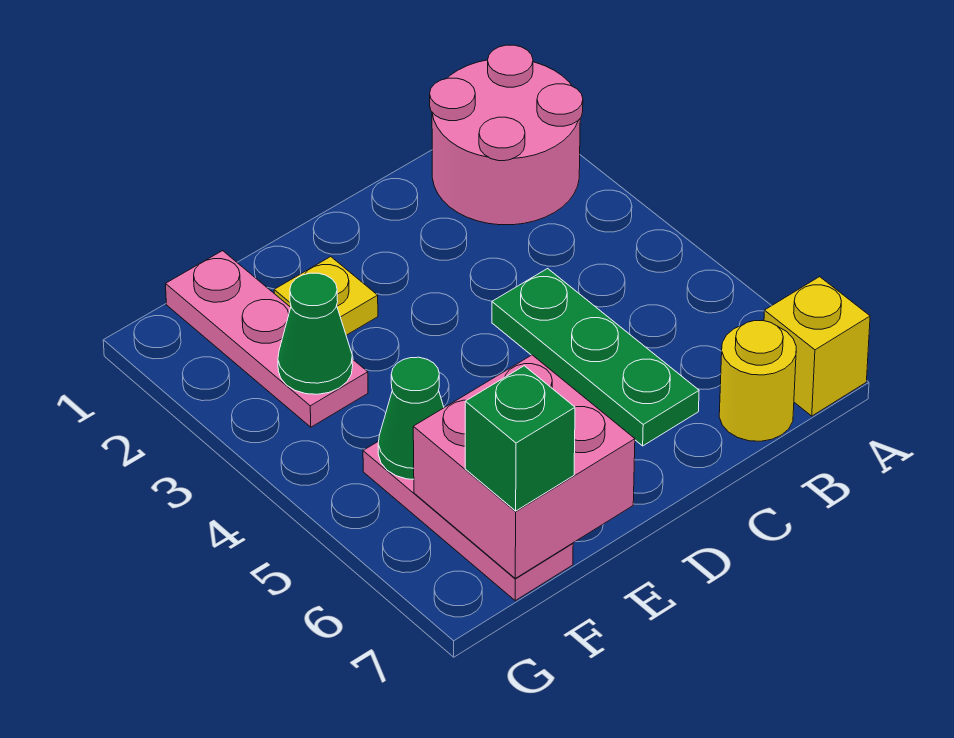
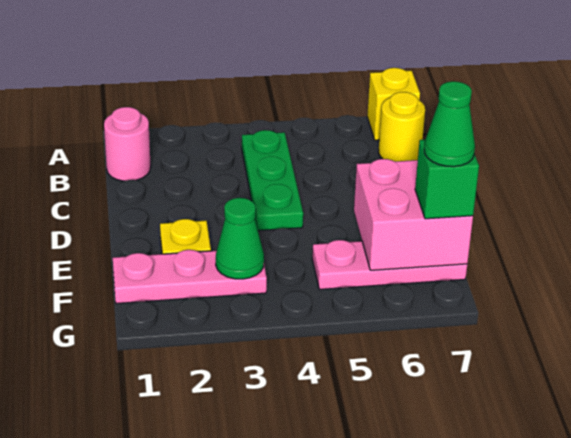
pink 2x2 round brick [430,45,583,225] -> pink 1x1 round brick [104,107,151,181]
green 1x3 plate [492,269,699,446] -> green 1x3 plate turned to [242,130,303,231]
green 1x1 cone [378,357,444,479] -> green 1x1 cone moved to [424,81,475,167]

